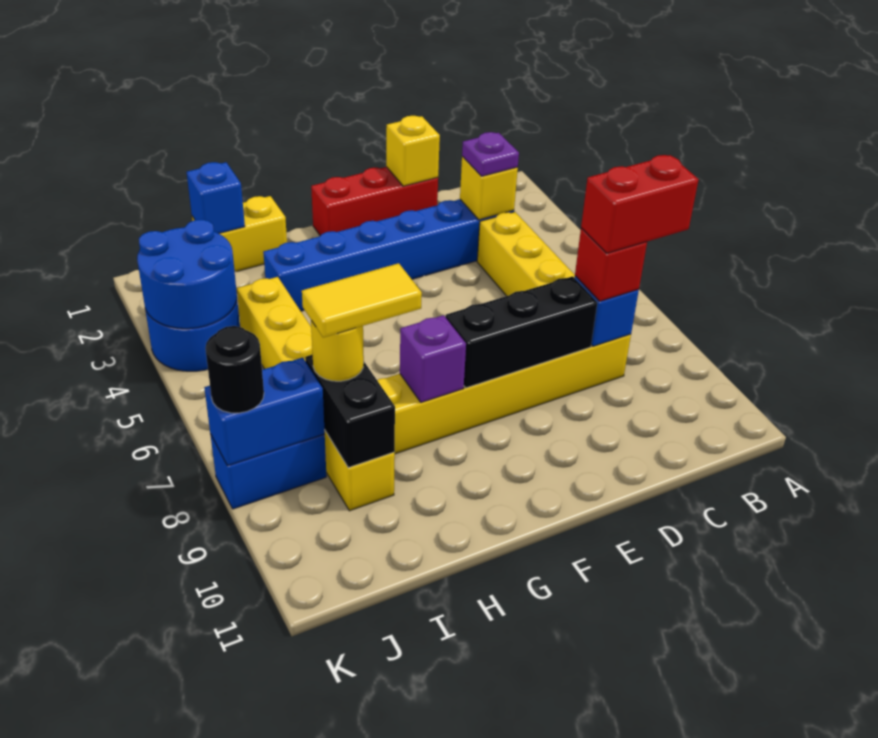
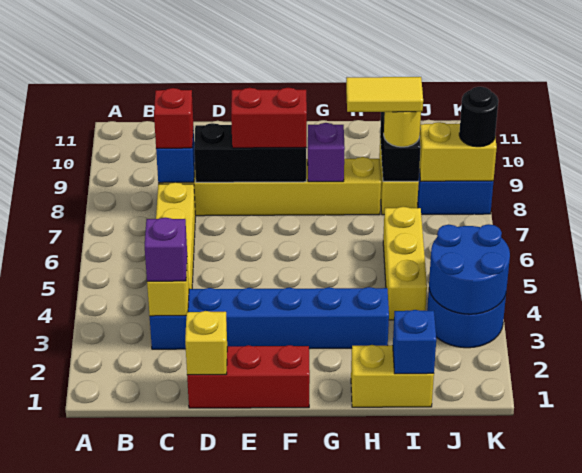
red 1x2 brick [581,155,699,253] -> red 1x2 brick moved to [231,88,307,148]
purple 1x1 plate [462,132,519,176] -> purple 1x1 brick [145,218,187,281]
blue 1x2 brick [204,358,325,466] -> yellow 1x2 brick [419,122,497,181]

